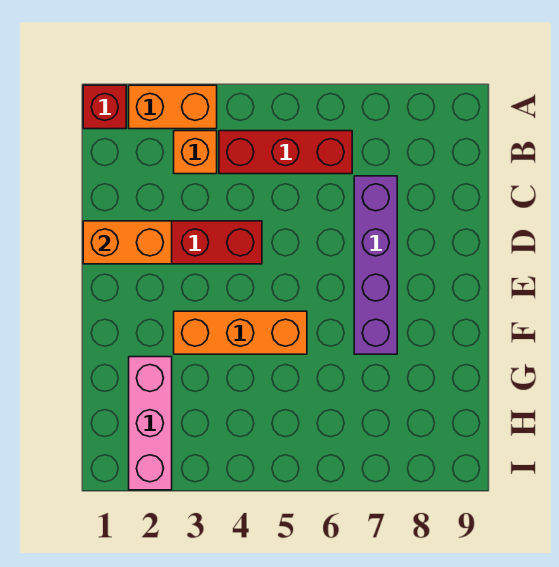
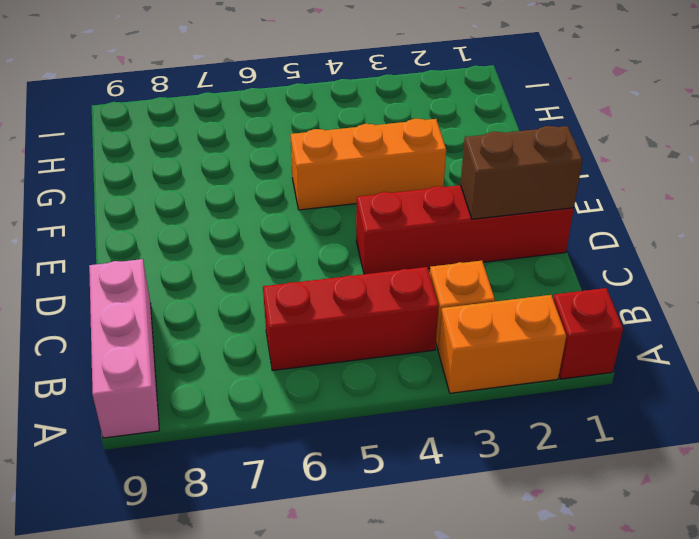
purple 1x4 brick [354,176,397,354] -> none
orange 1x2 brick [83,221,172,264] -> brown 1x2 brick [461,126,582,219]
pink 1x3 brick [129,357,172,490] -> pink 1x3 brick moved to [89,259,159,438]

